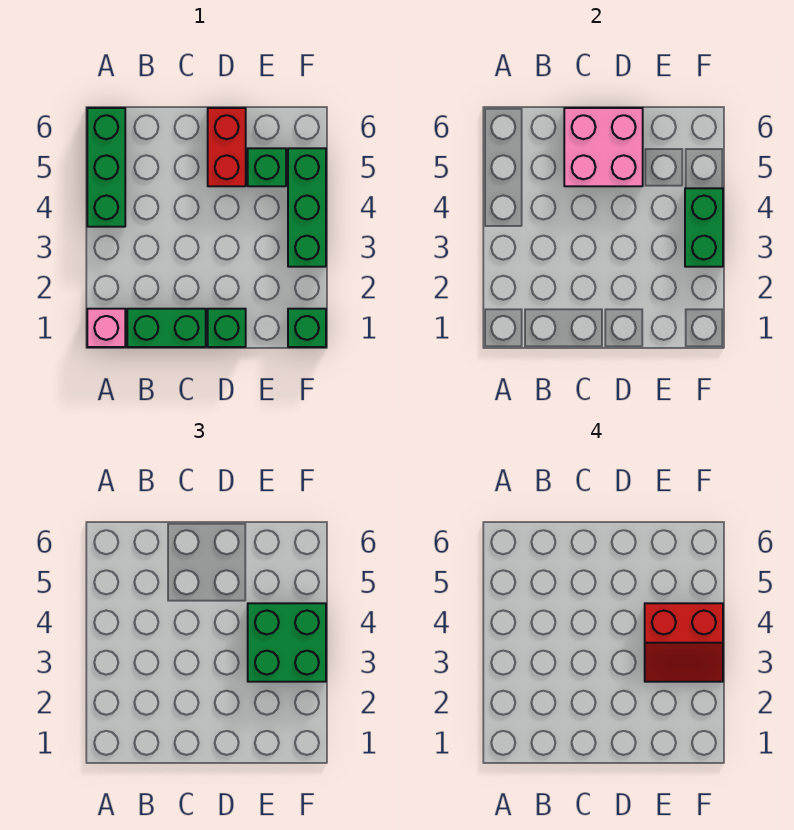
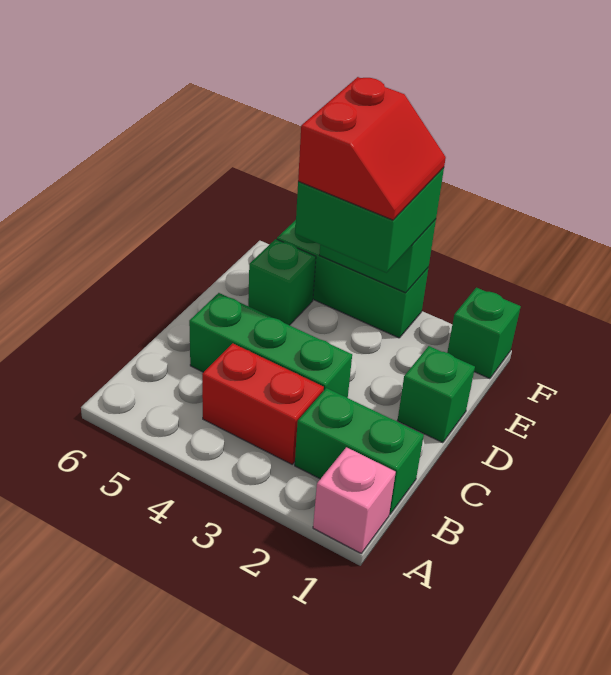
green 1x3 brick [87,108,125,227] -> green 1x3 brick moved to [189,293,352,398]
green 1x2 brick [127,309,206,347] -> green 1x2 brick turned to [295,388,424,514]
pink 2x2 brick [564,108,643,186] -> none
red 1x2 brick [208,108,246,186] -> red 1x2 brick moved to [202,343,324,464]

